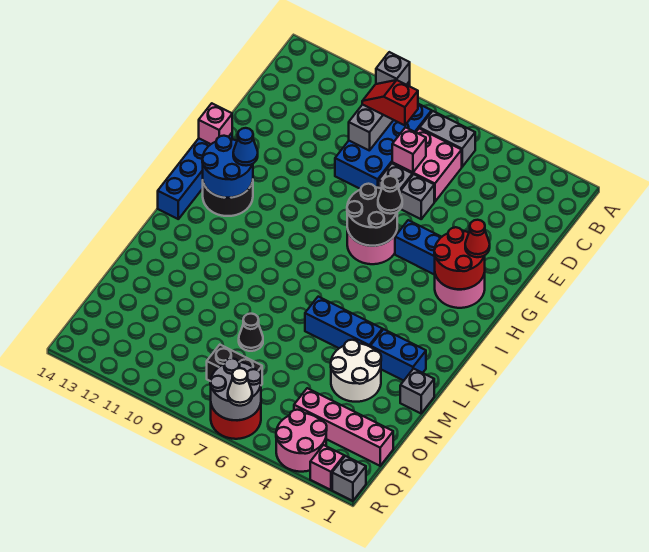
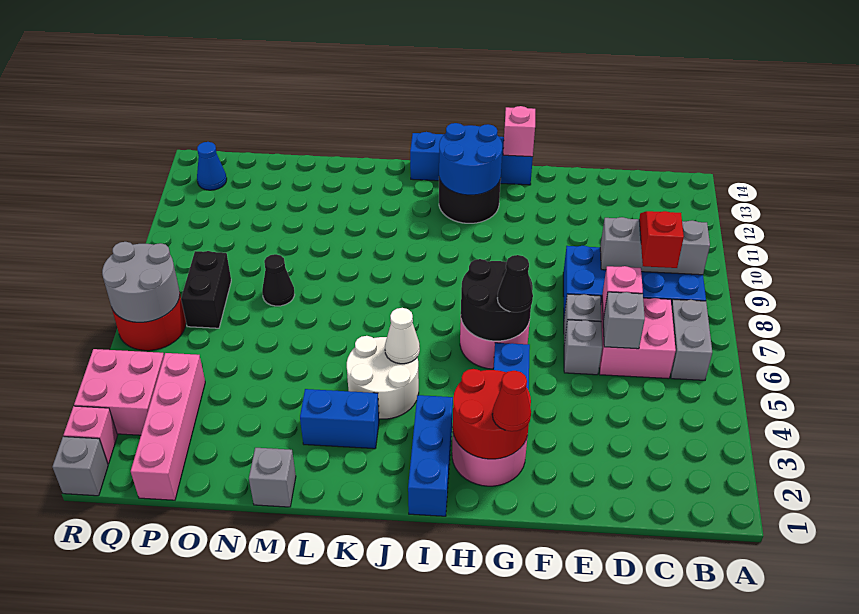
grey 1x1 brick [376,52,410,85] -> grey 1x1 brick moved to [603,292,645,349]
blue 1x1 cone [233,128,258,166] -> blue 1x1 cone moved to [197,142,227,190]
blue 1x2 brick [370,329,426,381] -> blue 1x2 brick turned to [300,389,379,449]
blue 1x3 brick [305,297,382,348] -> blue 1x3 brick moved to [408,395,453,516]
white 2x2 round brick [331,340,381,402] -> white 2x2 round brick moved to [347,336,419,419]
pink 2x2 round brick [276,410,327,472] -> pink 2x2 brick [74,349,164,435]
white 1x1 cone [228,368,252,406] -> white 1x1 cone moved to [385,308,420,364]

